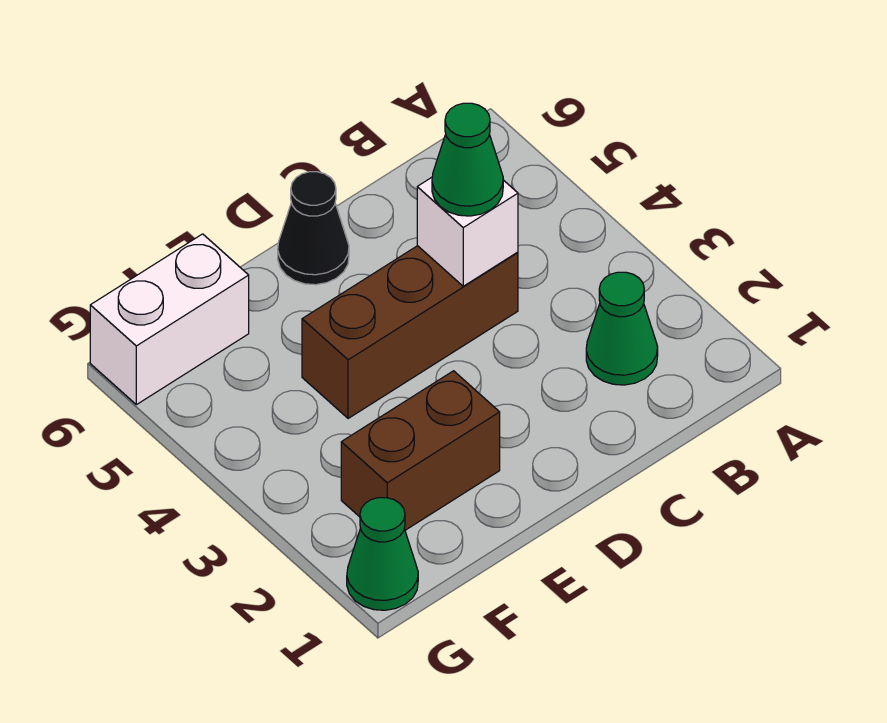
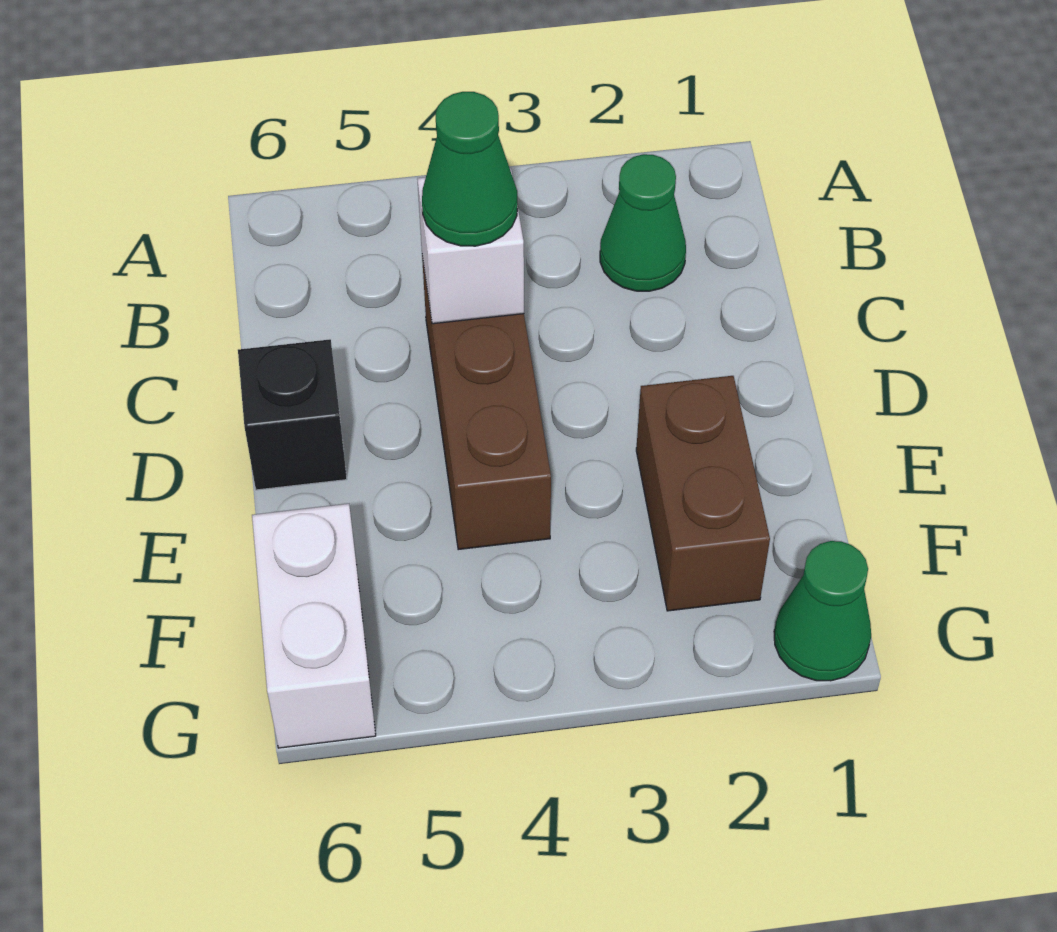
black 1x1 cone [278,172,349,285] -> black 1x1 brick [238,339,347,490]

